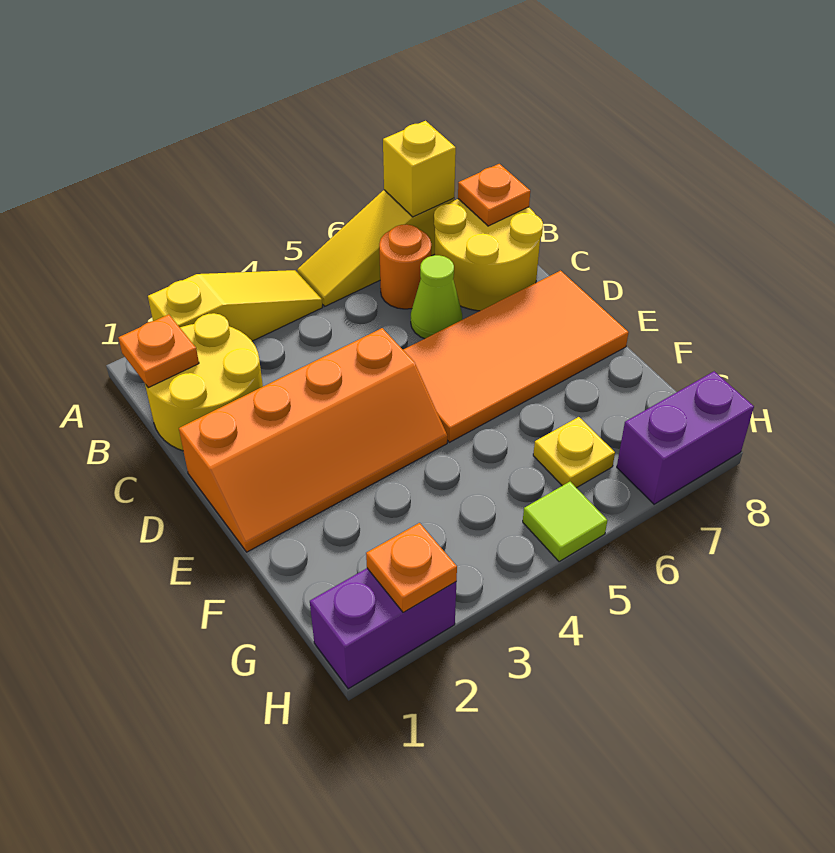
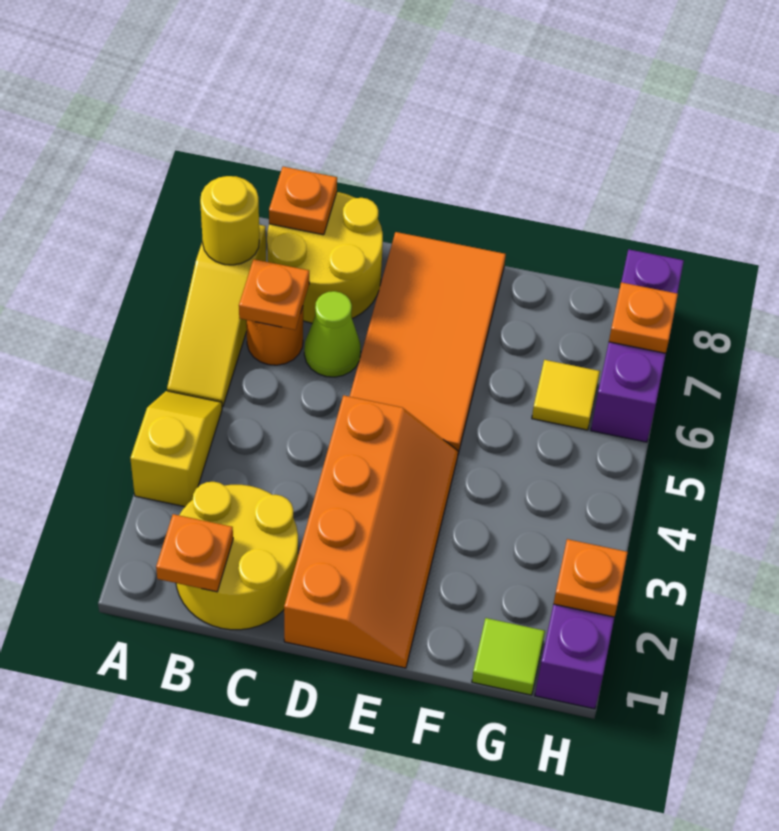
yellow 1x3 slope [148,270,323,341] -> yellow 1x2 slope [130,391,222,507]
yellow 1x1 brick [383,121,456,217] -> yellow 1x1 round brick [200,176,259,265]
none -> orange 1x1 plate [239,259,309,330]
yellow 1x1 plate [533,417,615,488] -> yellow 1x1 tile [532,360,600,430]
lime 1x1 tile [523,482,607,562] -> lime 1x1 tile moved to [472,618,545,695]
purple 1x2 brick [617,371,754,504] -> purple 1x3 brick [591,249,684,442]
none -> orange 1x1 plate [609,282,678,353]

